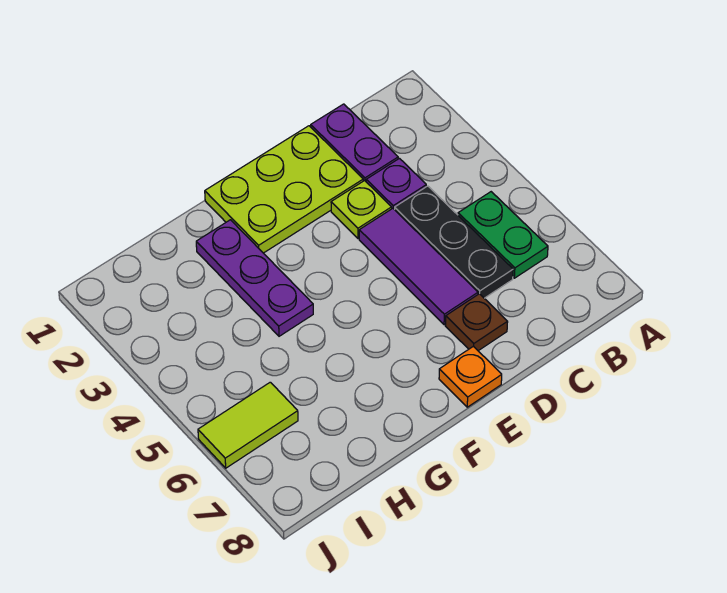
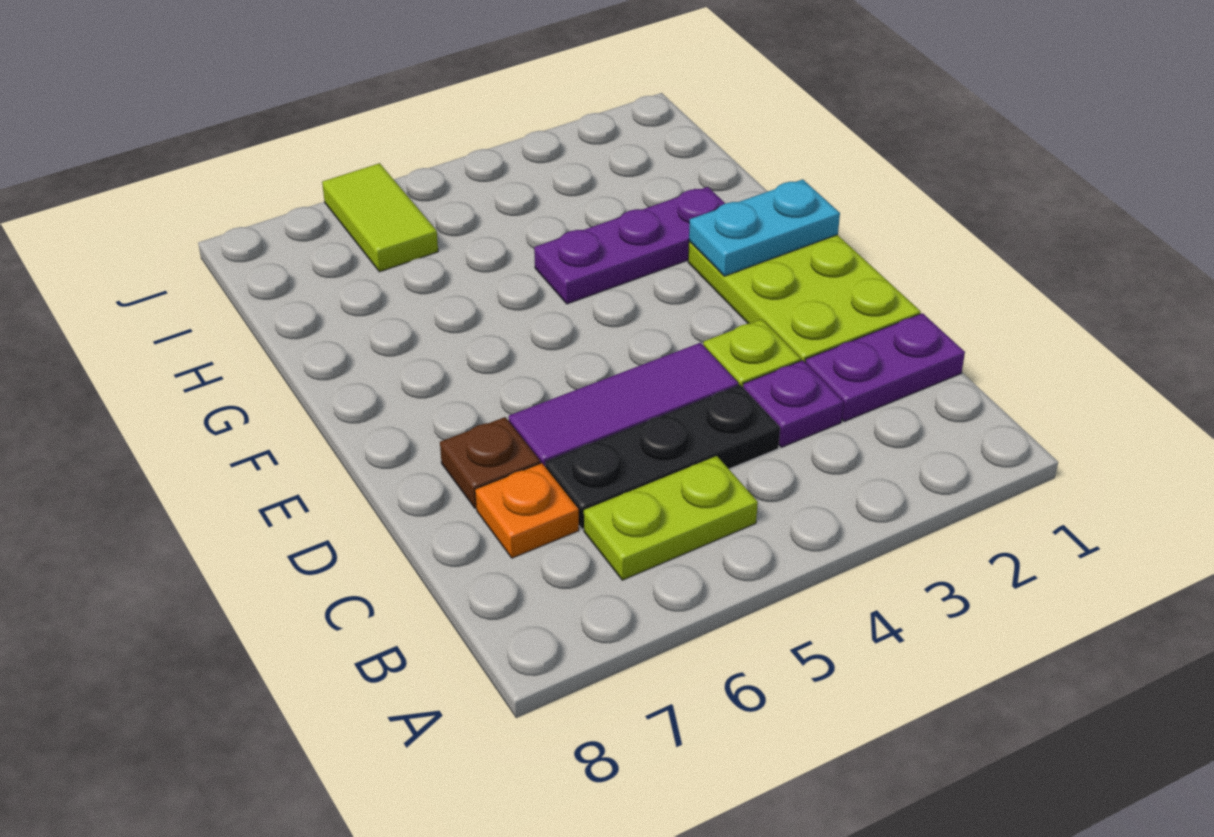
green 1x2 plate [458,192,548,278] -> lime 1x2 plate [584,456,758,580]
orange 1x1 plate [439,346,502,407] -> orange 1x1 plate moved to [475,463,579,558]
none -> cyan 1x2 plate [689,179,840,276]

